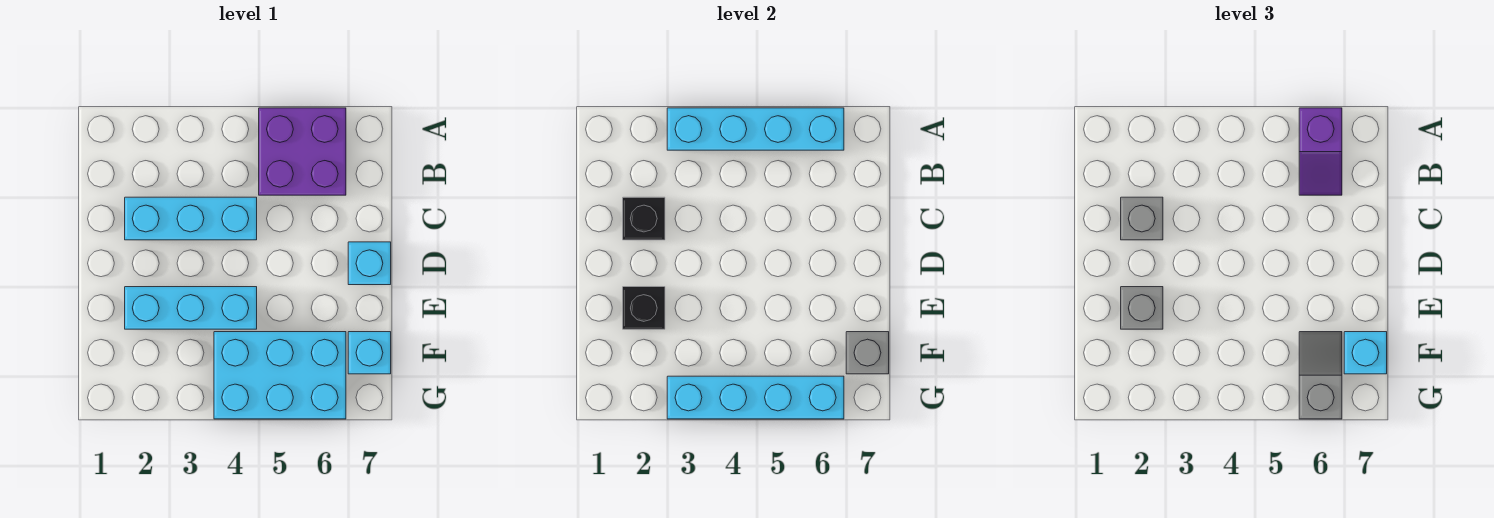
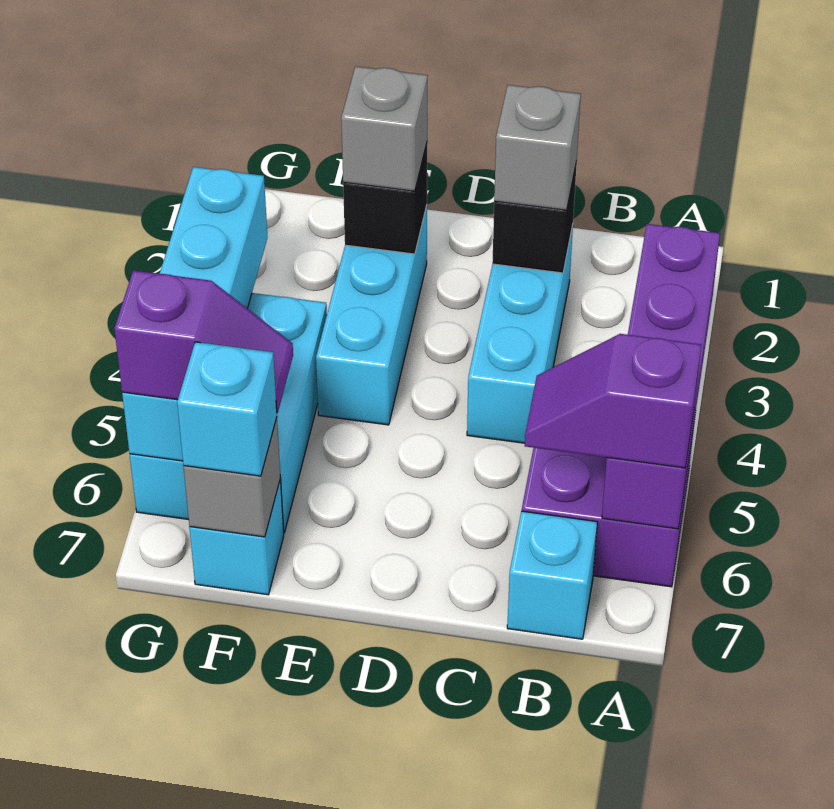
cyan 1x4 brick [667,108,844,150] -> purple 1x4 brick [602,224,720,529]
cyan 1x1 brick [348,242,391,285] -> cyan 1x1 brick moved to [507,511,597,639]
grey 1x2 slope [1299,332,1342,419] -> purple 1x2 slope [114,270,293,413]

